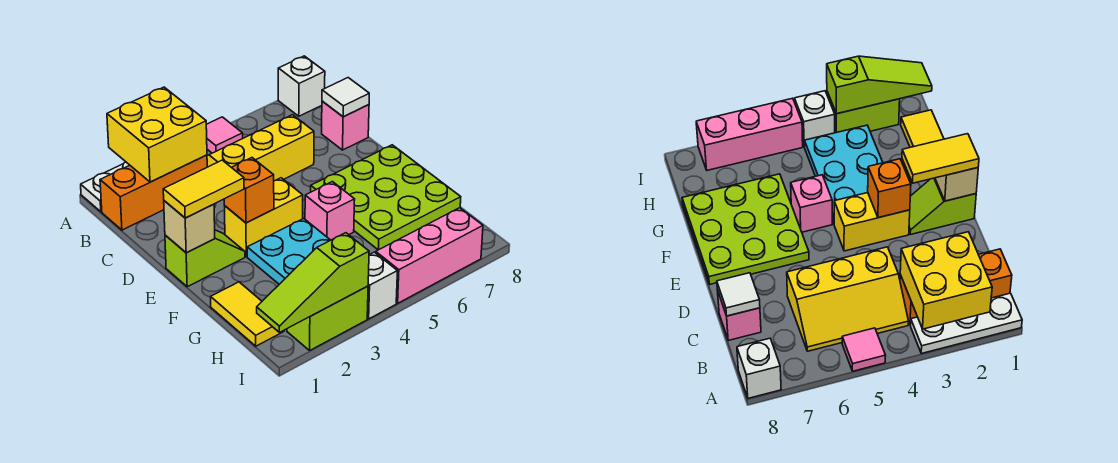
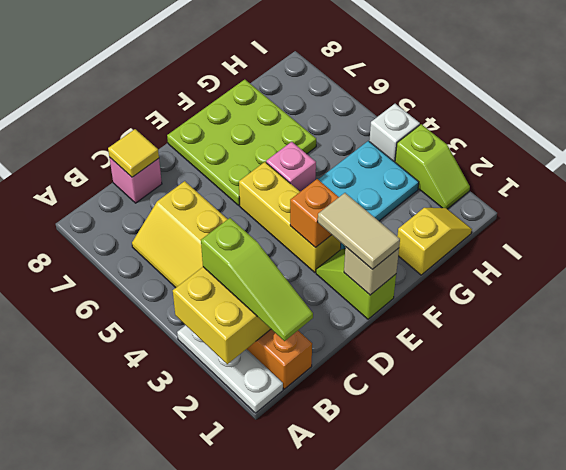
pink 1x1 tile [206,117,243,153] -> none
white 1x1 brick [278,56,325,116] -> none
white 1x1 tile [322,78,369,117] -> yellow 1x1 tile [108,129,159,177]
yellow 1x2 tile [163,160,244,218] -> tan 1x2 tile [318,193,400,269]
yellow 1x2 brick [225,178,303,257] -> yellow 1x3 brick [239,162,341,272]
yellow 1x2 tile [211,282,284,346] -> yellow 1x2 slope [397,208,472,275]
lime 1x3 slope [257,233,369,332] -> lime 1x3 slope moved to [201,218,313,341]
lime 1x2 brick [287,286,368,350] -> lime 1x2 slope [395,124,470,209]
pink 1x3 brick [376,208,483,303] -> none

